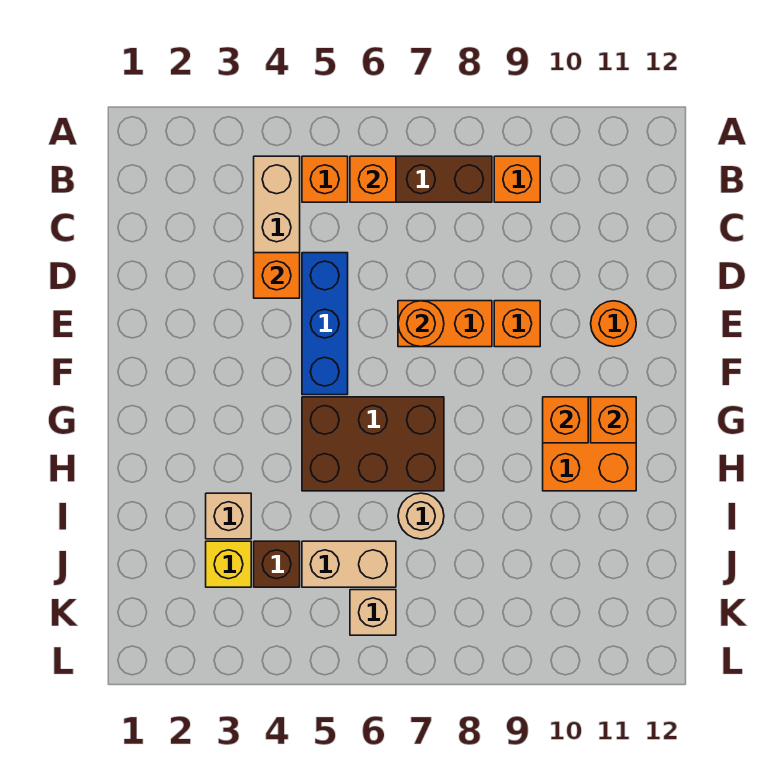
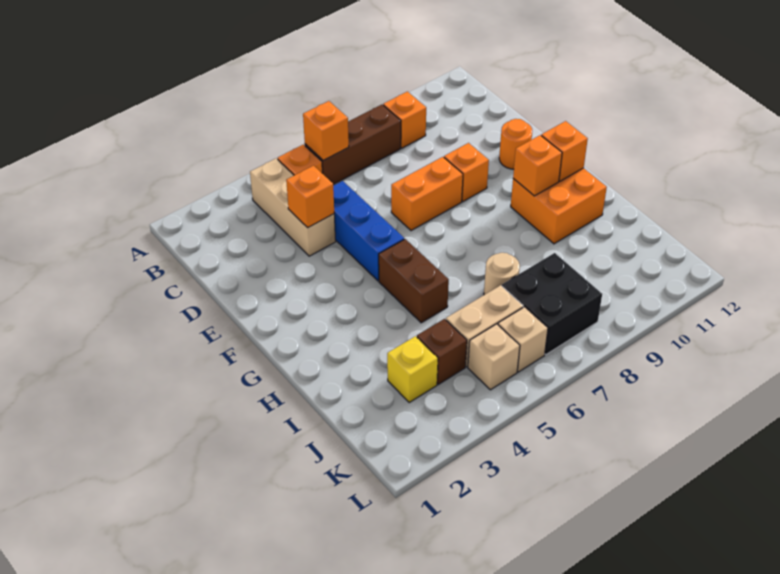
orange 1x1 round brick [398,301,444,347] -> none
brown 2x3 brick [302,397,444,491] -> brown 1x2 brick [379,239,449,323]
tan 1x1 brick [206,493,251,539] -> tan 1x1 brick moved to [468,324,520,390]
none -> black 2x2 brick [502,253,602,355]

